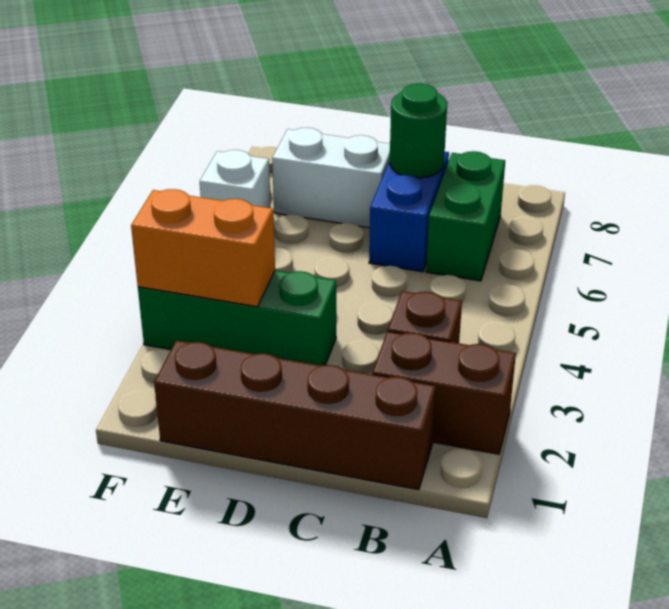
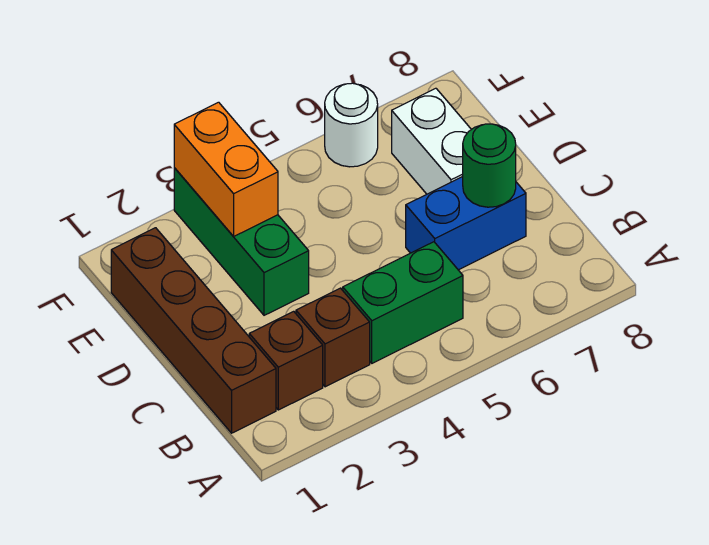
brown 1x2 brick [372,331,516,454] -> brown 1x1 brick [249,311,323,410]
green 1x2 brick [426,151,505,281] -> green 1x2 brick moved to [343,242,463,363]
white 1x1 brick [200,150,271,208] -> white 1x1 round brick [325,83,378,167]

